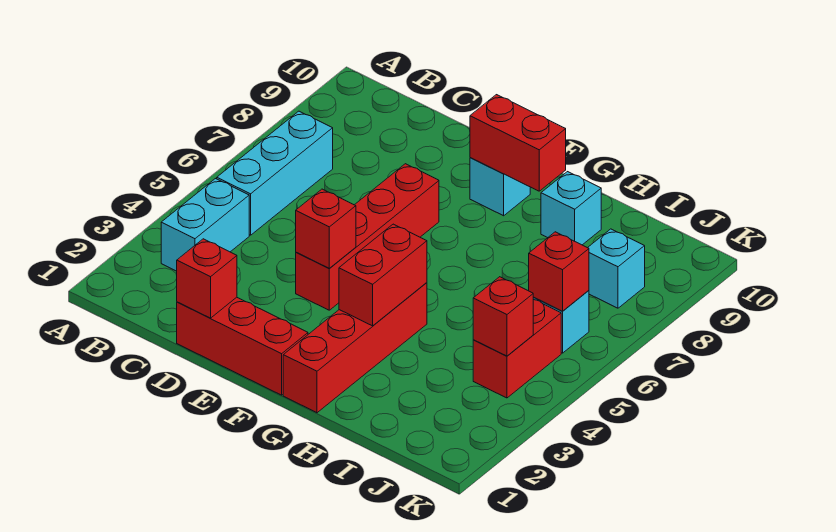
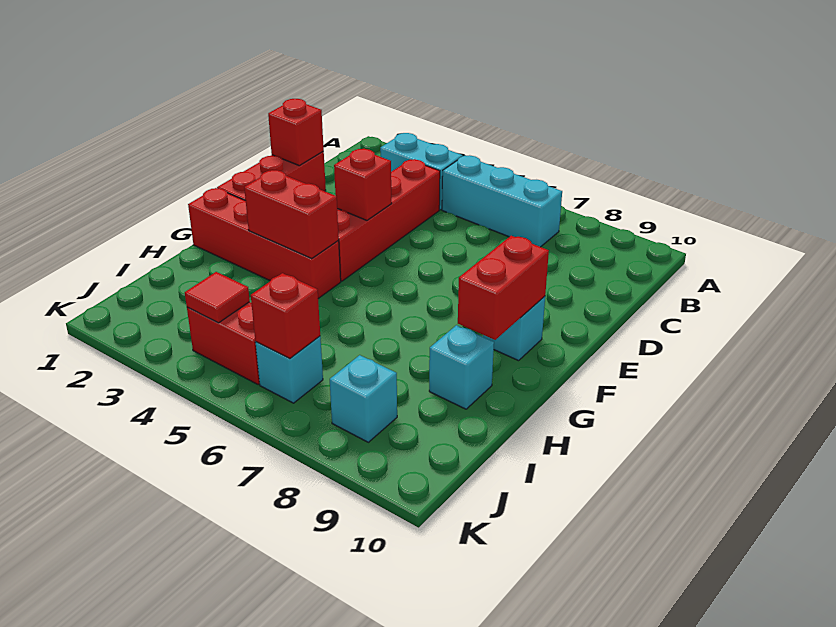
red 1x4 brick [296,164,439,310] -> red 1x4 brick turned to [337,159,440,281]
red 1x1 brick [473,277,533,356] -> red 1x1 tile [185,272,250,323]

